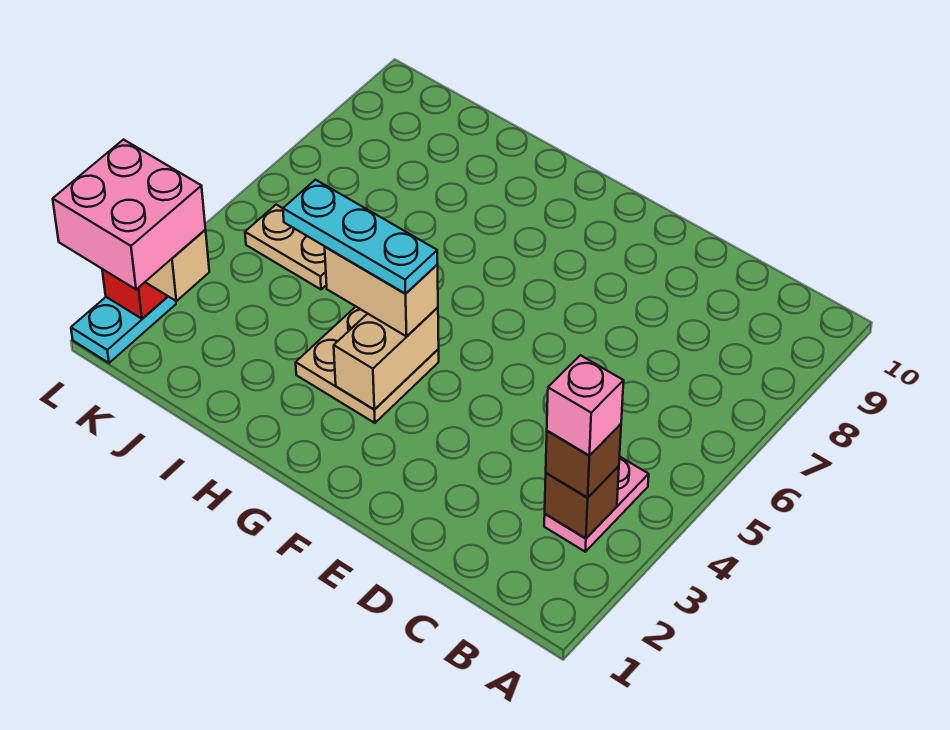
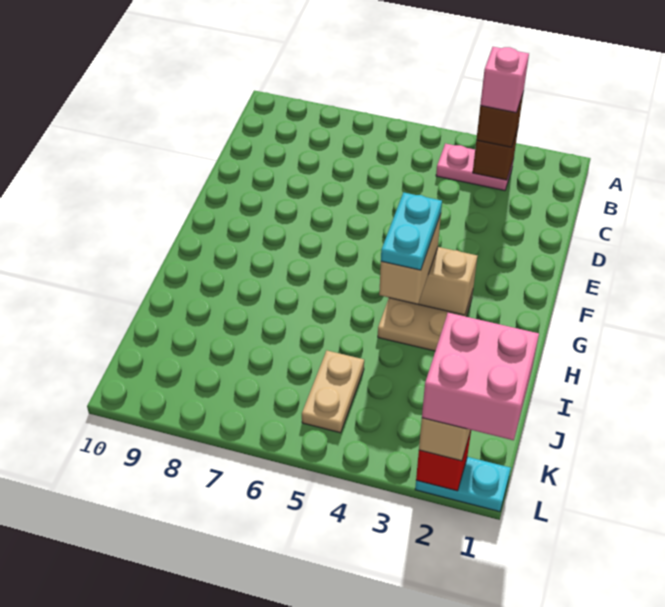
cyan 1x3 plate [283,180,438,294] -> cyan 1x2 plate [381,192,442,270]

